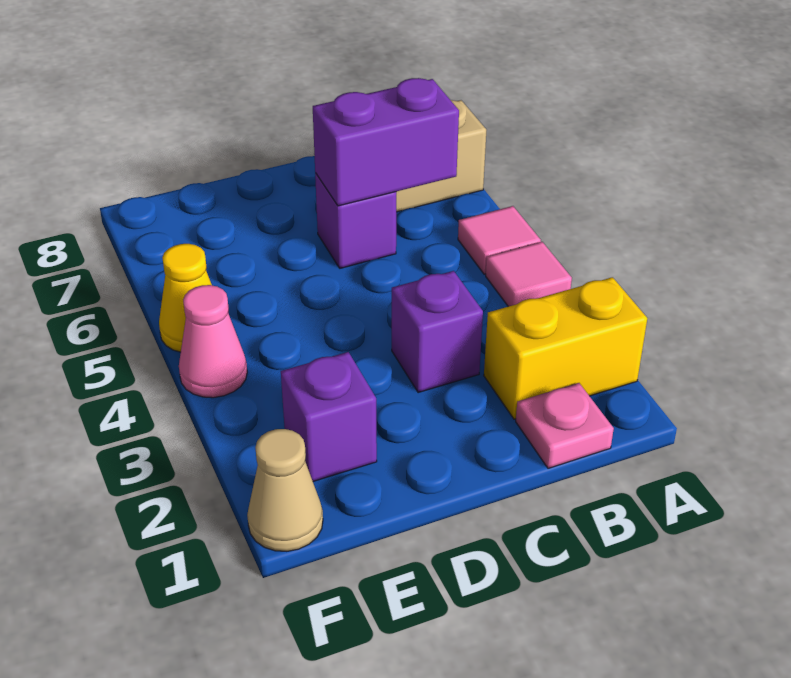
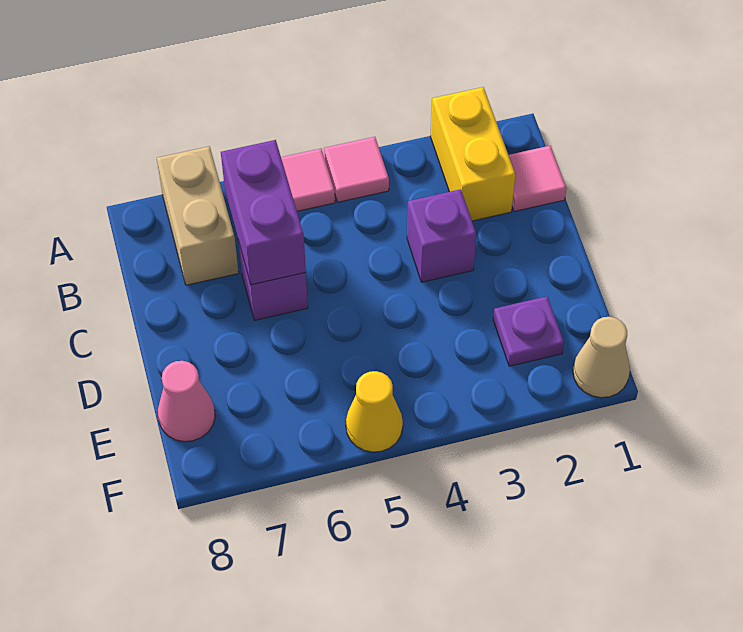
pink 1x1 plate [516,383,614,468] -> pink 1x1 tile [509,146,567,211]
purple 1x1 brick [281,352,377,481] -> purple 1x1 plate [493,296,564,366]
pink 1x1 cone [179,285,247,398] -> pink 1x1 cone moved to [158,361,215,442]

